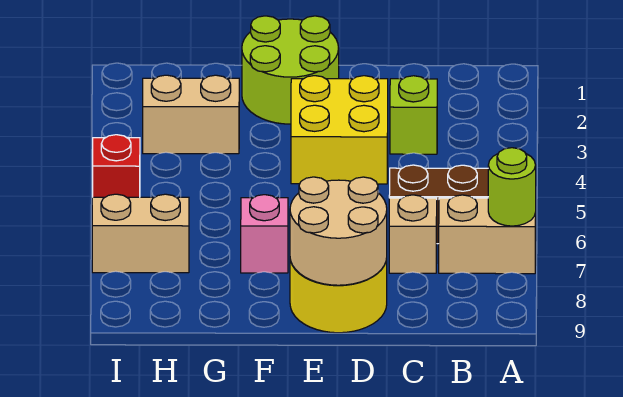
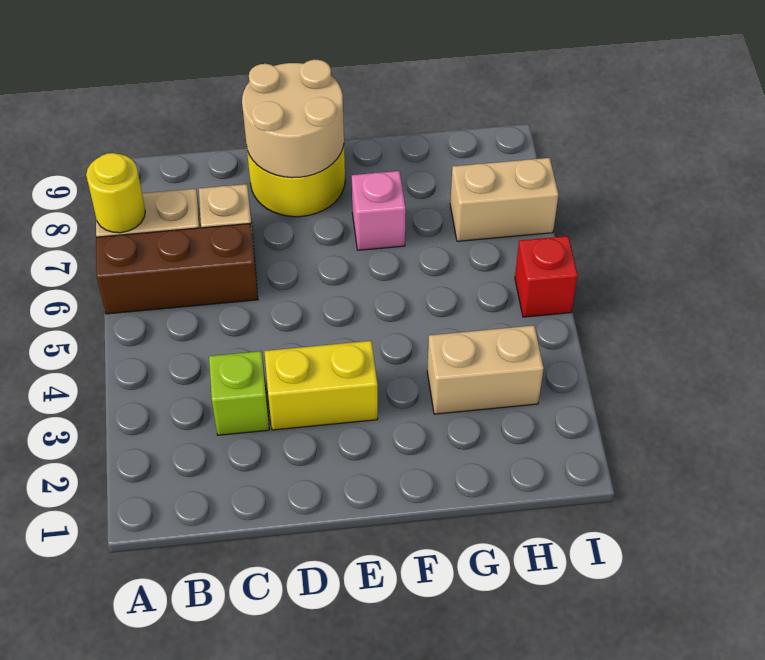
lime 1x1 round brick [488,148,536,226] -> yellow 1x1 round brick [86,153,145,233]
yellow 2x2 brick [291,76,388,184] -> yellow 1x2 brick [264,341,378,430]
lime 2x2 round brick [242,16,339,124] -> none

